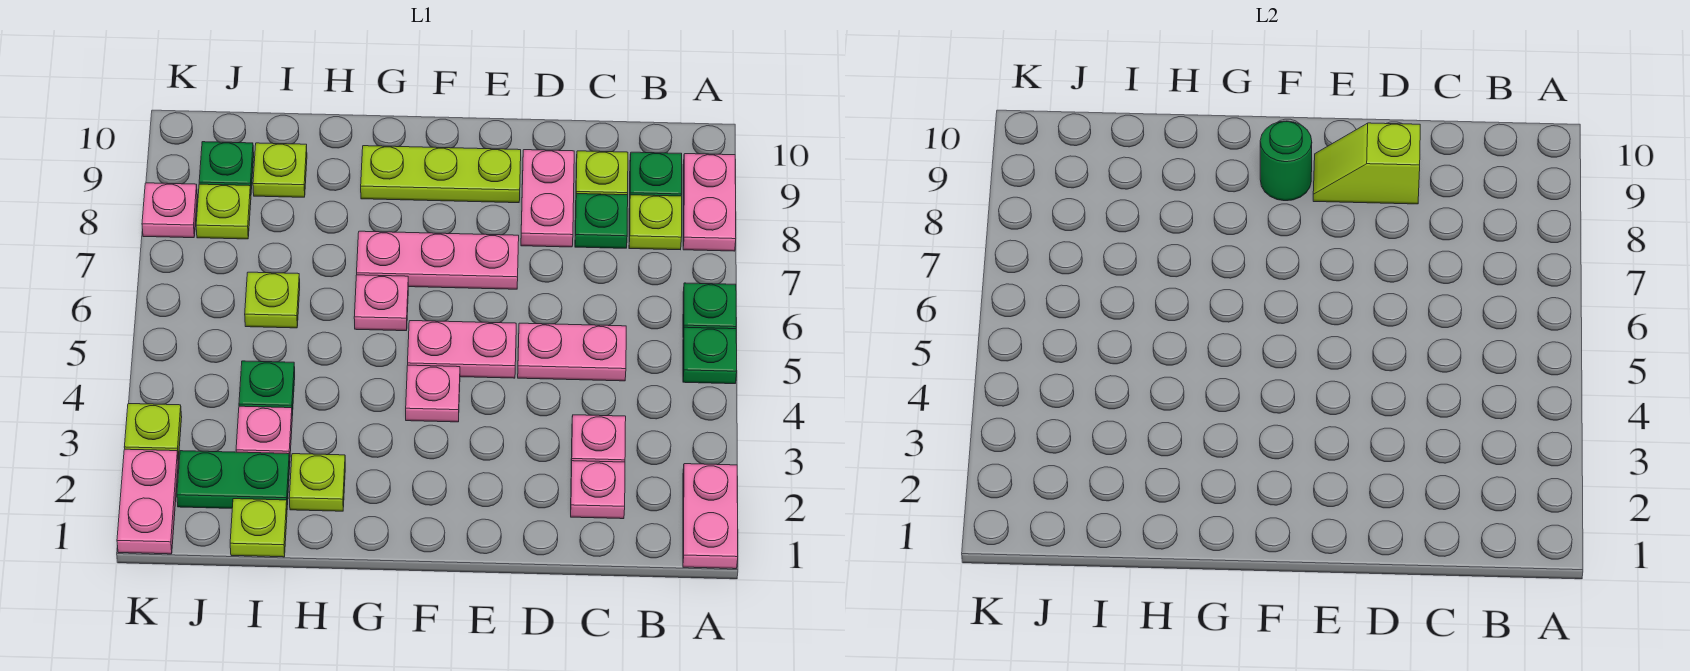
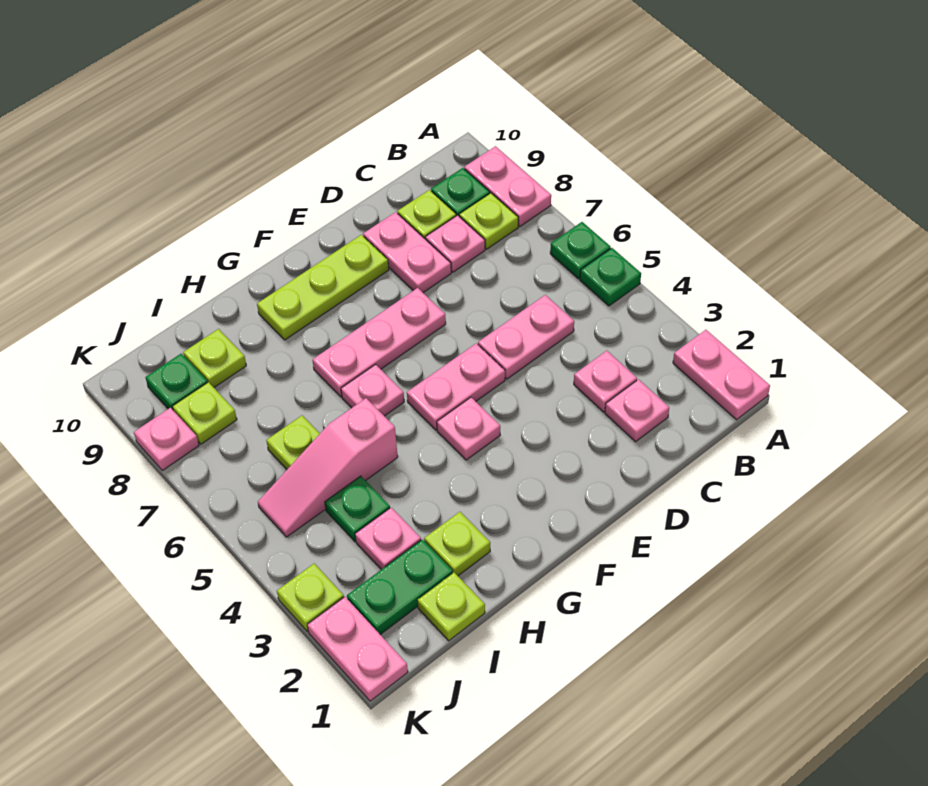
green 1x1 plate [575,194,628,248] -> pink 1x1 plate [425,215,485,272]
lime 1x2 slope [1313,123,1420,204] -> none
green 1x1 round brick [1260,121,1312,201] -> none
none -> pink 1x3 slope [258,398,398,537]

